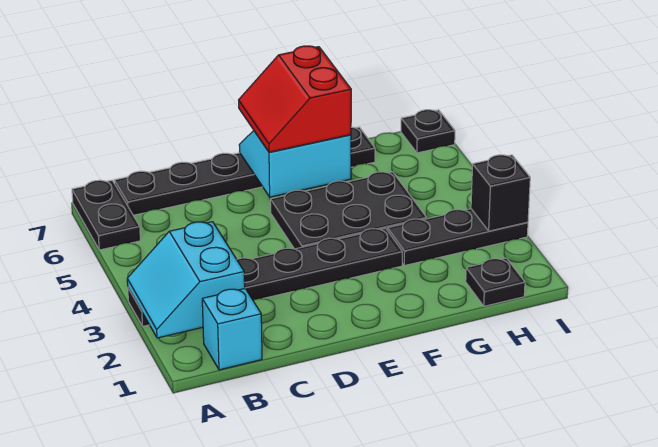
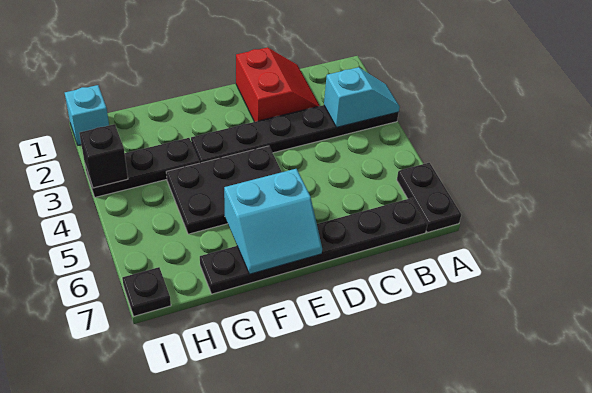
cyan 2x2 slope [127,222,245,338] -> cyan 1x2 slope [324,67,400,127]
cyan 1x1 brick [202,289,262,370] -> cyan 1x1 brick moved to [65,85,109,145]
red 2x2 slope [239,46,351,152] -> red 2x2 slope moved to [236,47,320,122]
black 1x1 plate [466,258,525,306] -> none

